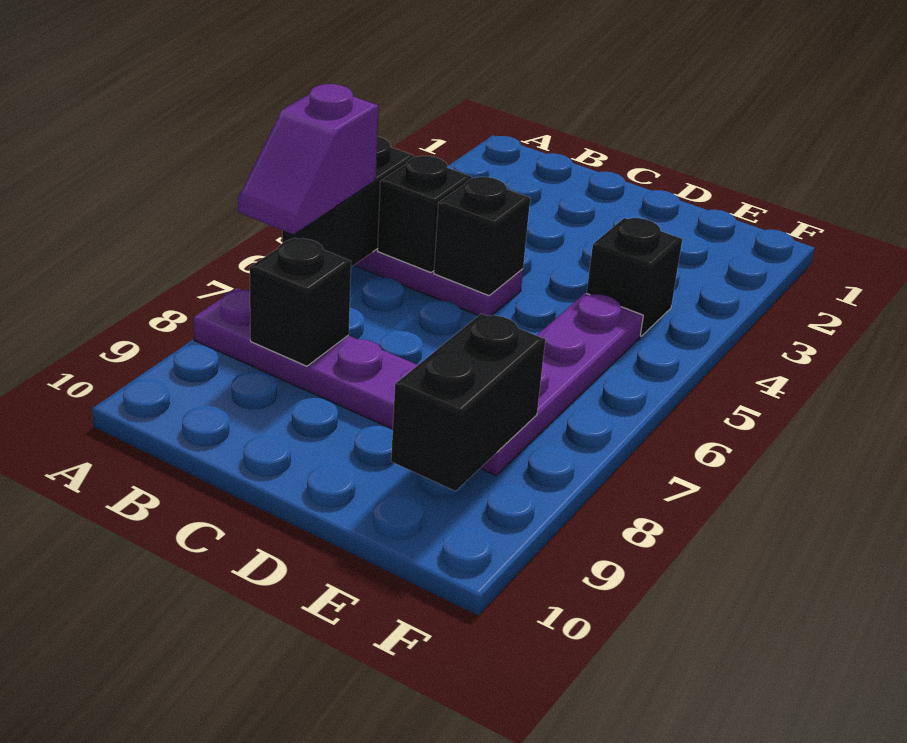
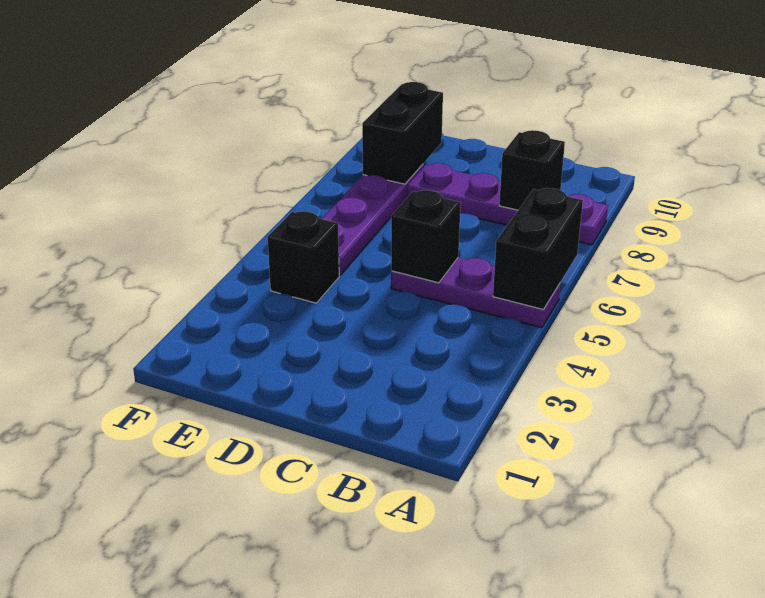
purple 1x2 slope [238,84,379,234] -> none
black 1x1 brick [378,156,471,273] -> none

